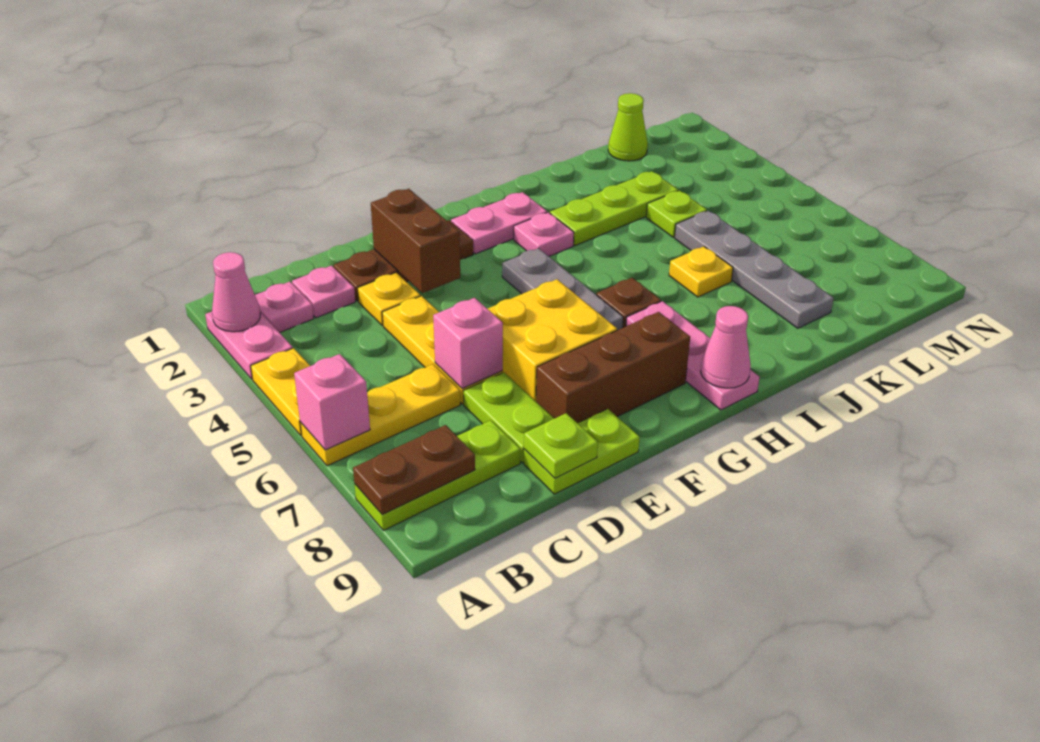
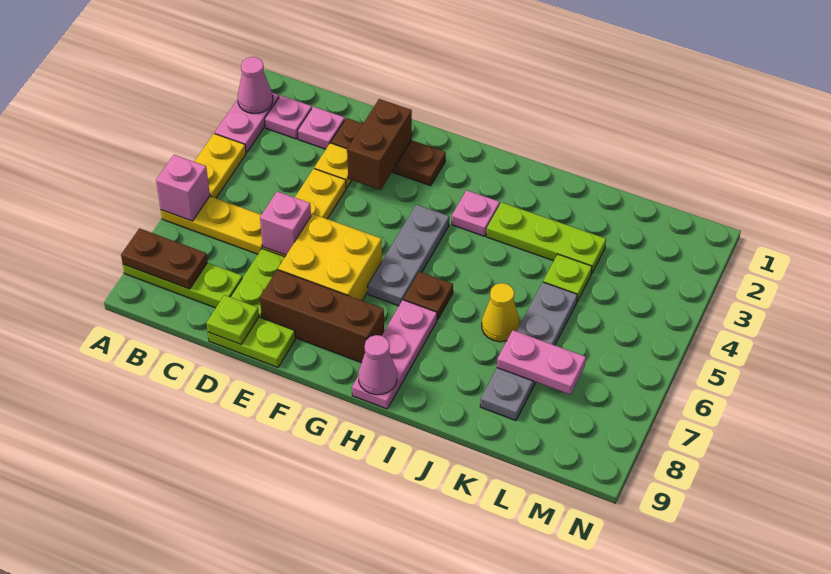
pink 1x2 plate [451,192,547,254] -> pink 1x2 plate moved to [497,330,586,395]
yellow 1x1 plate [669,246,733,297] -> yellow 1x1 cone [482,283,520,342]
lime 1x1 cone [608,93,648,161] -> none

